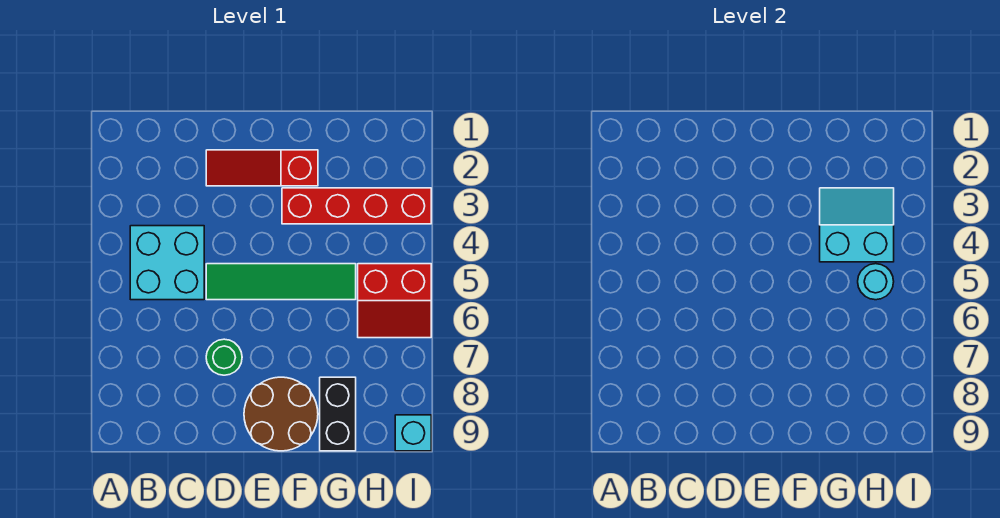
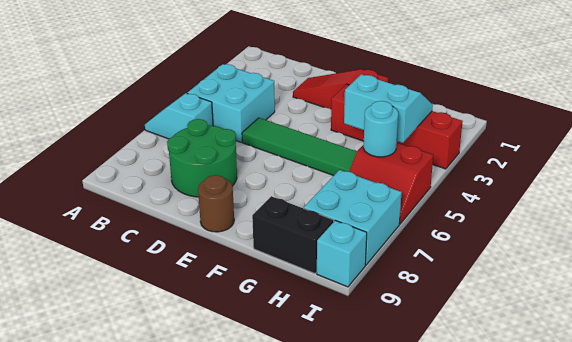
none -> cyan 1x2 slope [145,93,213,139]
green 1x1 round brick [206,339,242,375] -> green 2x2 round brick [167,119,237,197]
brown 2x2 round brick [244,377,318,451] -> brown 1x1 round brick [198,175,234,232]
black 1x2 brick [320,377,356,451] -> black 1x2 brick turned to [252,196,334,274]
none -> cyan 2x2 brick [304,170,402,265]

